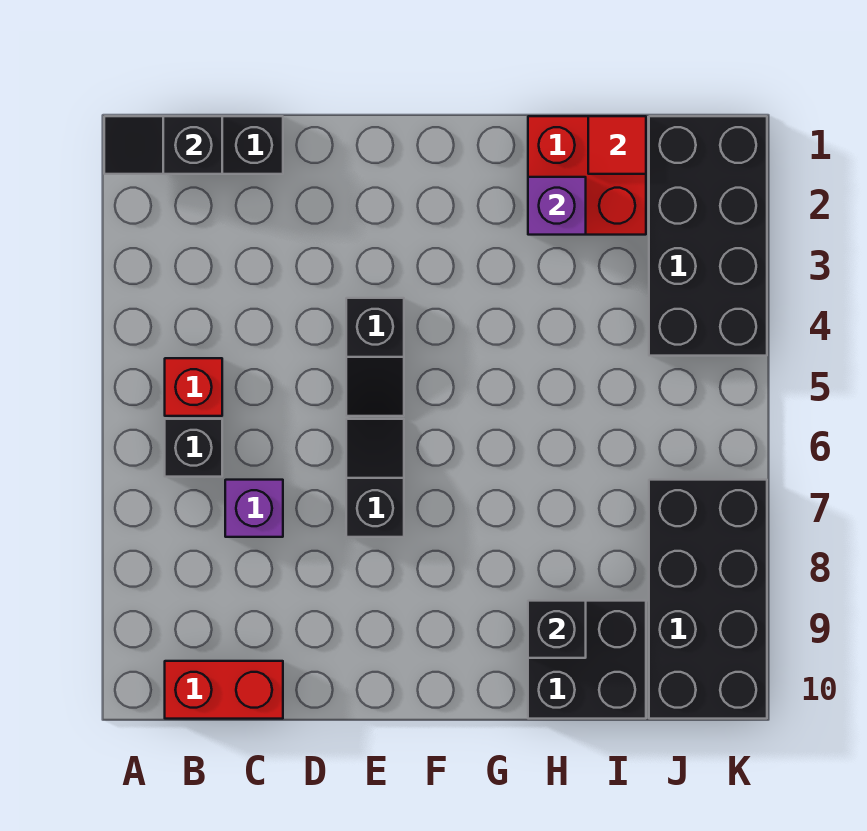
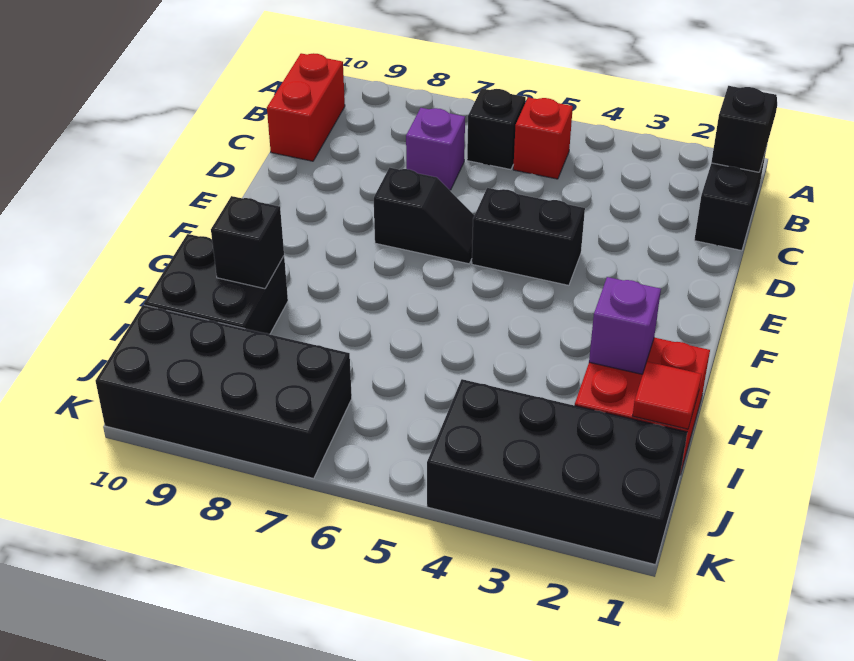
black 1x2 slope [346,298,404,416] -> black 1x2 brick [472,188,585,285]

